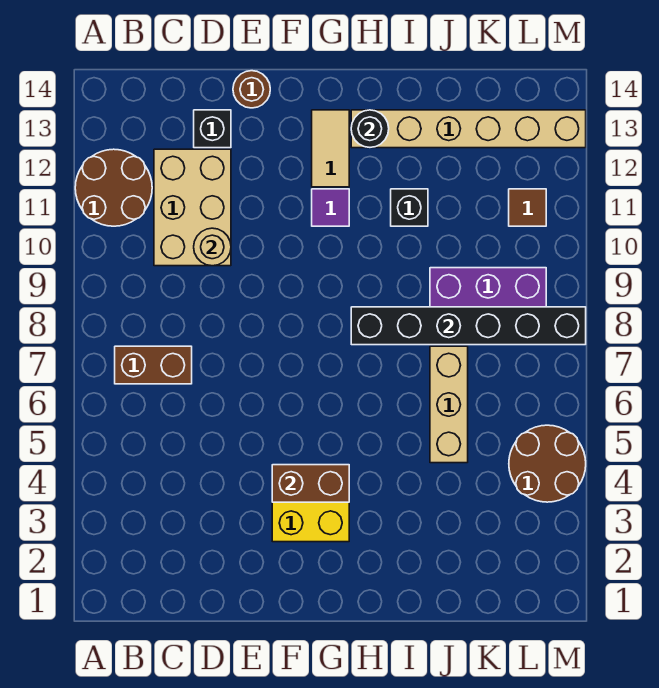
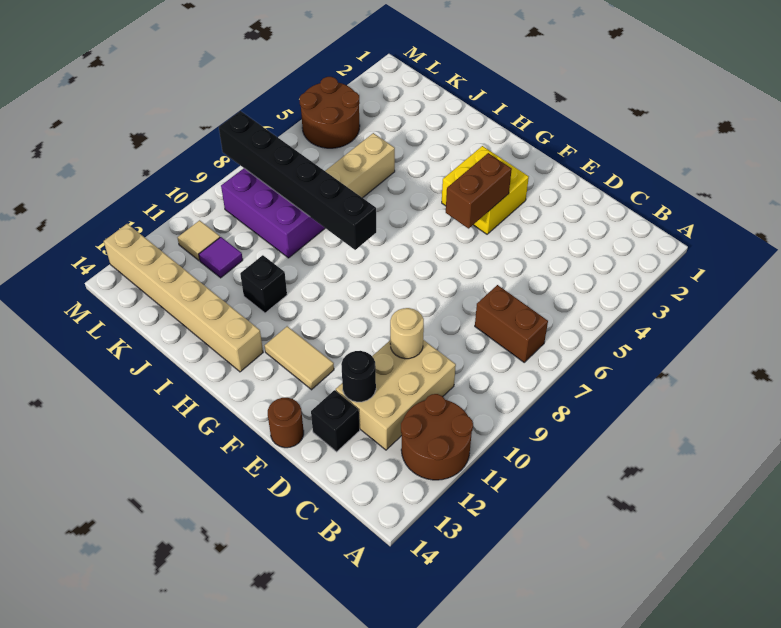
brown 1x2 brick [272,465,349,502] -> brown 1x2 brick turned to [446,153,512,228]
purple 1x1 tile [312,189,349,226] -> purple 1x1 tile moved to [199,237,243,278]
tan 1x2 tile [312,110,349,187] -> tan 1x2 tile turned to [265,326,334,390]
black 1x1 round brick [351,110,389,148] -> black 1x1 round brick moved to [341,351,376,402]
brown 1x1 tile [509,189,546,226] -> tan 1x1 tile [178,220,220,261]

